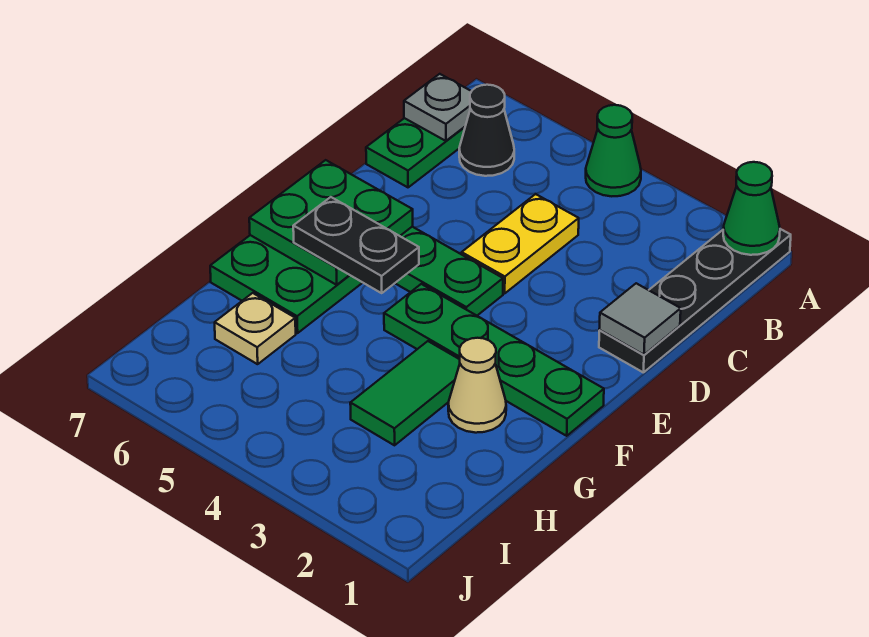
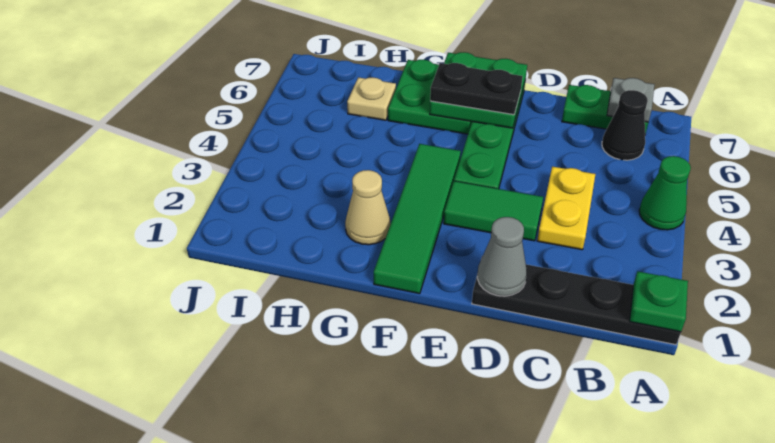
green 1x1 cone [723,162,780,255] -> green 1x1 plate [630,271,688,332]
yellow 1x2 plate [462,194,579,293] -> yellow 1x2 plate turned to [537,166,595,250]
grey 1x1 tile [599,283,681,355] -> grey 1x1 cone [477,217,527,296]
green 1x4 plate [384,284,604,436] -> green 1x4 tile [374,144,461,294]
black 1x2 plate [293,197,419,293] -> black 1x2 plate turned to [430,63,523,115]
green 1x2 tile [350,341,460,445] -> green 1x2 tile moved to [444,181,543,241]

